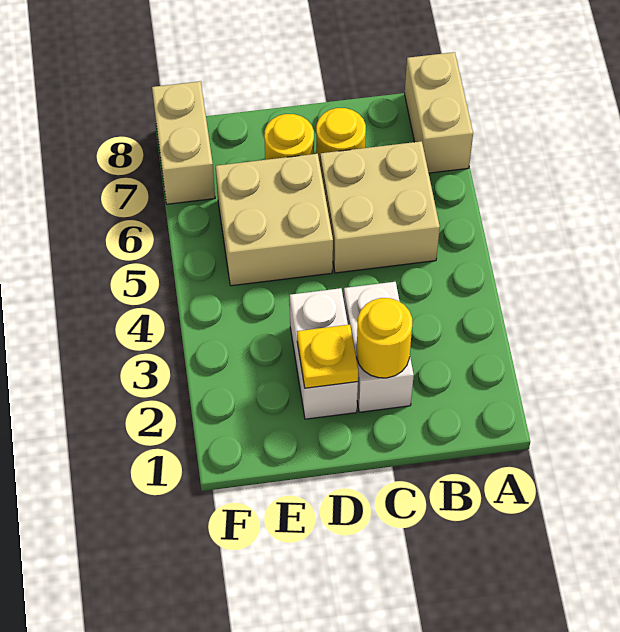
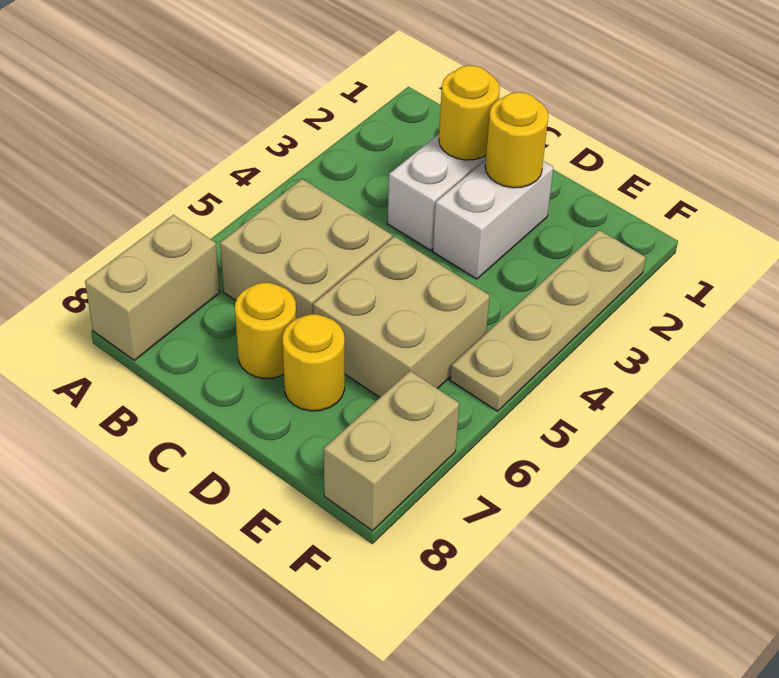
yellow 1x1 plate [297,325,358,388] -> yellow 1x1 round brick [485,92,548,188]
none -> tan 1x4 plate [450,230,646,411]

